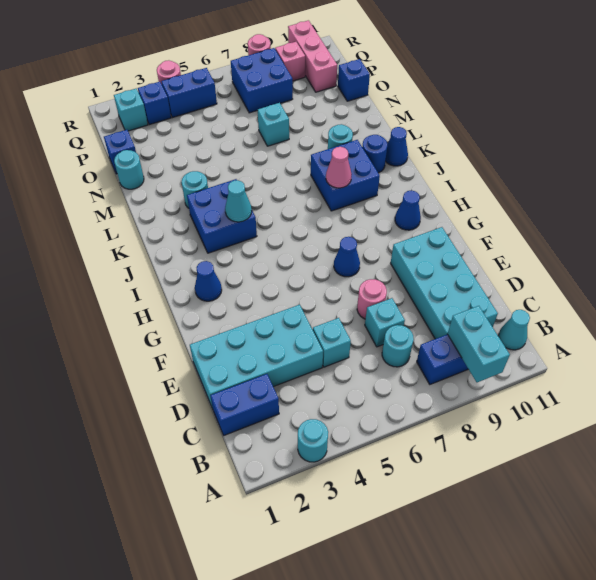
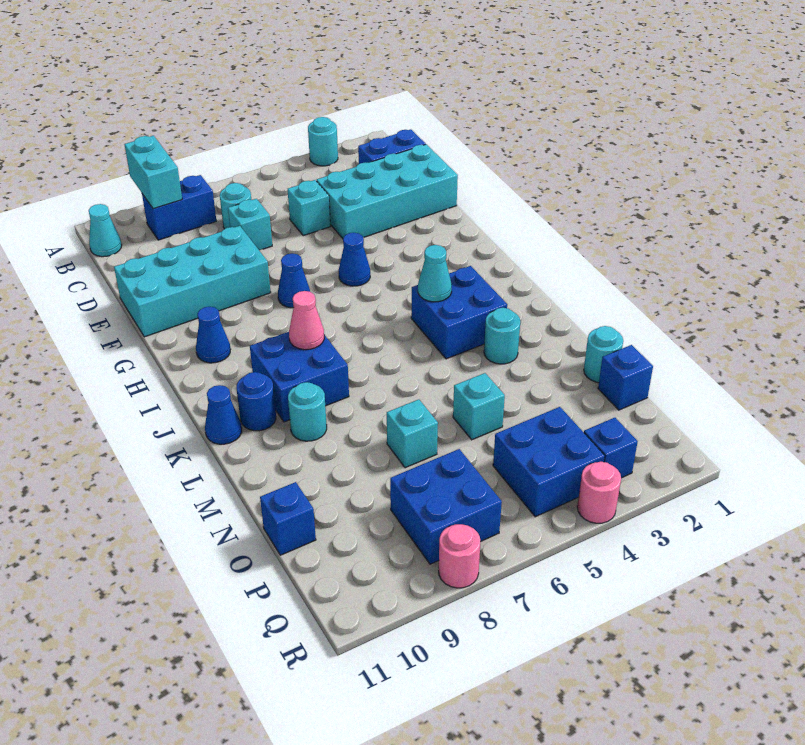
cyan 2x4 brick [391,227,498,339] -> cyan 2x4 brick turned to [114,226,271,337]
pink 1x1 round brick [357,279,387,319] -> none
blue 1x1 cone [195,261,222,301] -> blue 1x1 cone moved to [339,233,370,286]
pink 1x3 brick [288,20,337,92] -> none
cyan 1x1 brick [114,89,148,131] -> cyan 1x1 brick moved to [453,373,505,440]
blue 1x2 brick [161,68,217,118] -> blue 2x2 brick [493,407,605,517]
pink 1x1 brick [275,42,305,81] -> none

